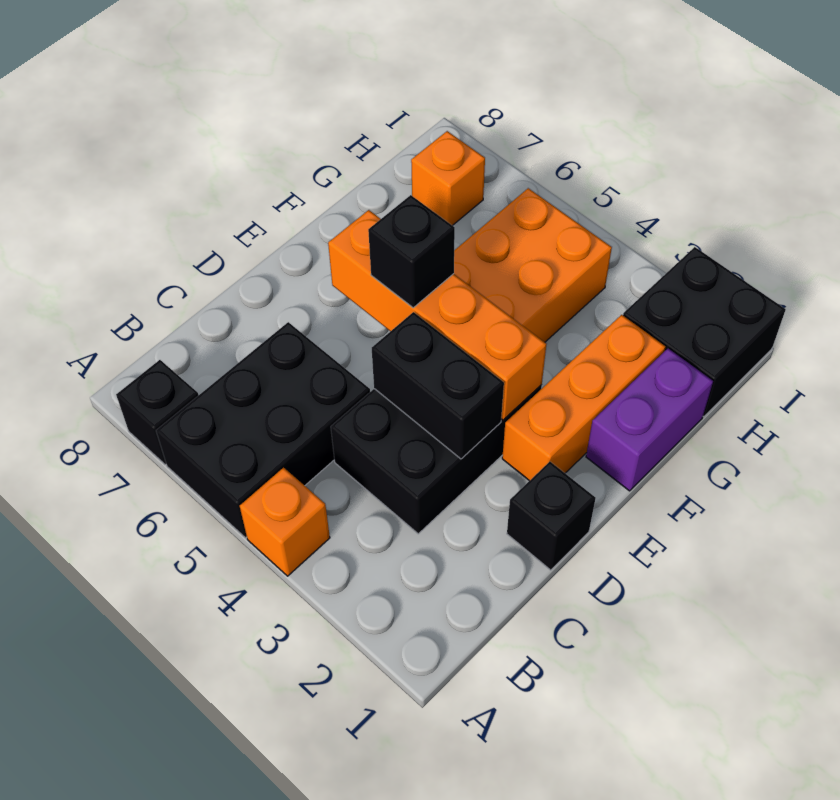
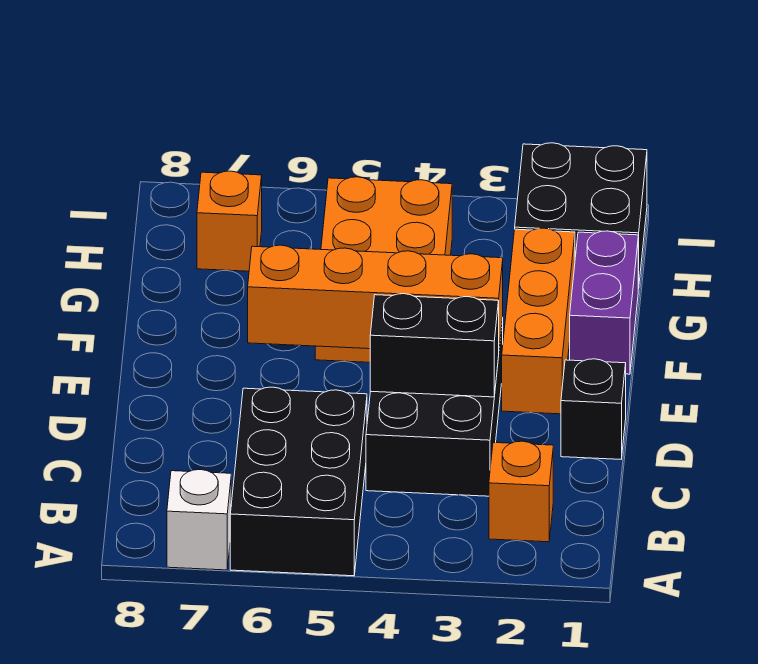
orange 1x1 brick [240,468,330,576] -> orange 1x1 brick moved to [489,441,553,542]
black 1x1 brick [116,360,198,465] -> white 1x1 brick [167,470,231,570]
black 1x1 brick [368,195,455,308] -> none

